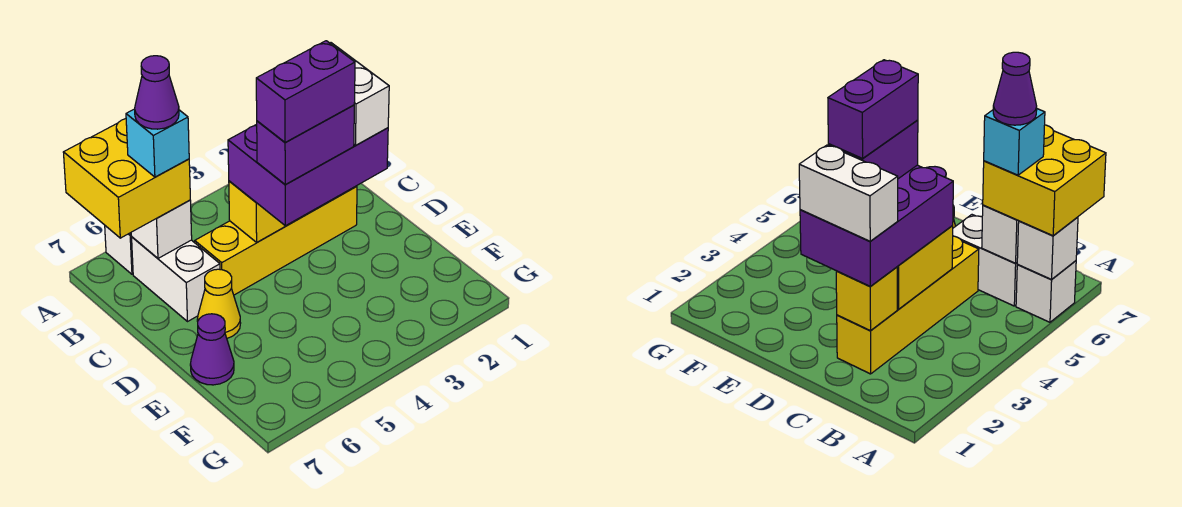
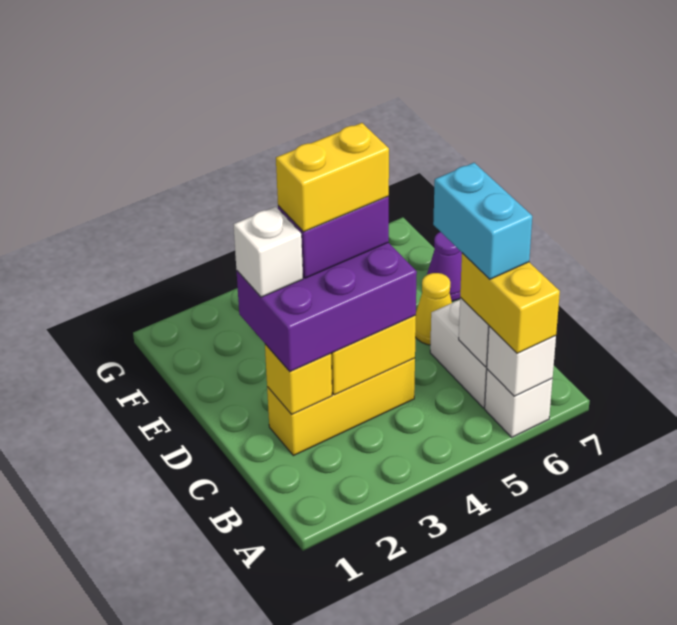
yellow 2x2 brick [63,119,190,238] -> yellow 1x2 brick [460,253,560,353]
cyan 1x1 brick [126,109,189,177] -> cyan 1x2 brick [433,163,532,279]
purple 1x1 cone [135,56,179,129] -> none
yellow 1x4 brick [195,186,357,295] -> yellow 1x3 brick [267,358,415,456]
white 1x2 brick [330,43,389,145] -> white 1x1 brick [233,207,303,297]
purple 1x2 brick [256,41,355,142] -> yellow 1x2 brick [276,123,389,232]

